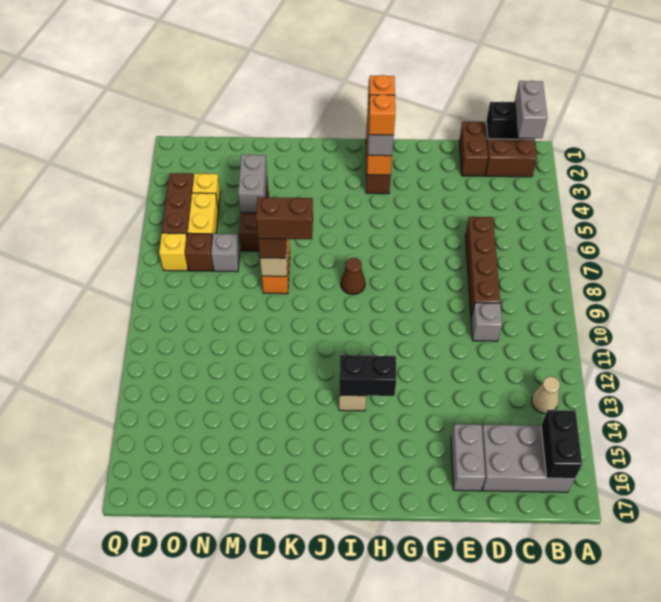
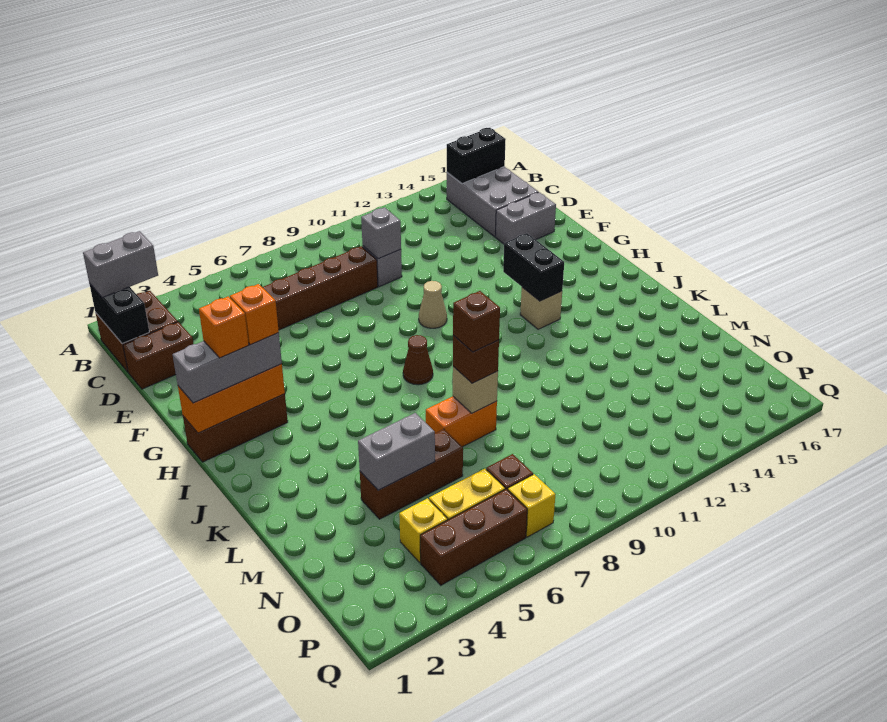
tan 1x1 cone [532,376,560,414] -> tan 1x1 cone moved to [419,281,447,328]
brown 1x2 brick [256,197,313,239] -> brown 1x1 brick [453,291,500,352]
grey 1x1 brick [211,234,240,272] -> grey 1x1 brick moved to [361,207,401,259]

